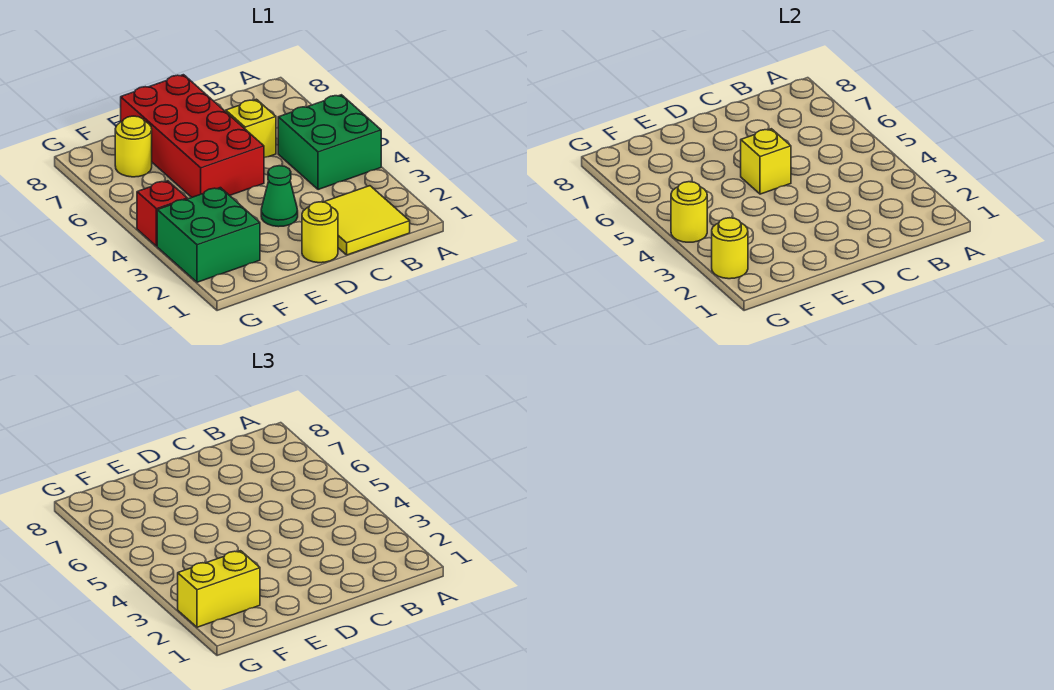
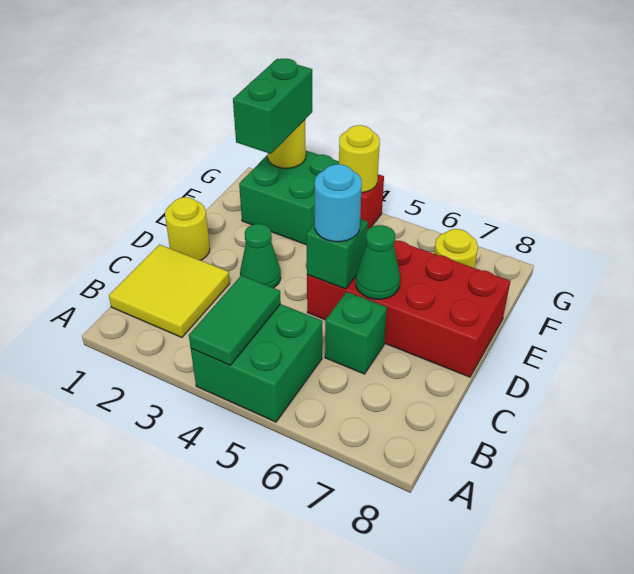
none -> green 1x2 tile [189,275,281,365]
yellow 1x1 brick [226,99,276,158] -> green 1x1 brick [325,292,387,374]
yellow 1x1 brick [741,129,791,194] -> green 1x1 brick [306,219,368,289]
none -> cyan 1x1 round brick [315,164,362,242]
none -> green 1x1 cone [356,225,400,299]
yellow 1x2 brick [178,551,260,627] -> green 1x2 brick [233,59,312,154]

